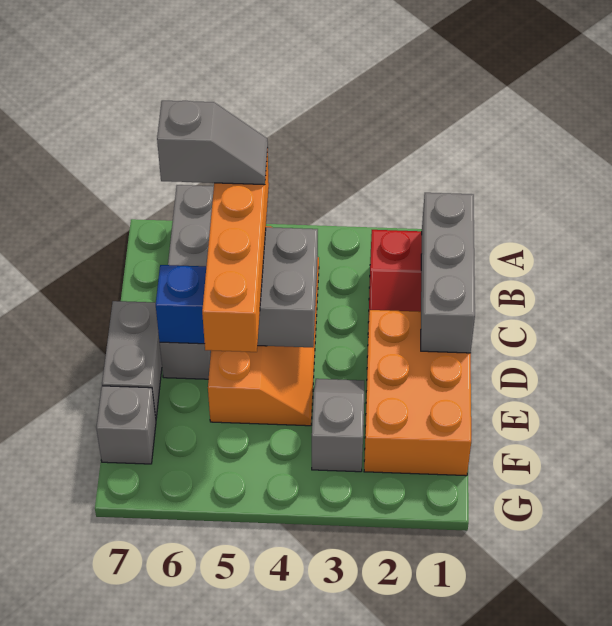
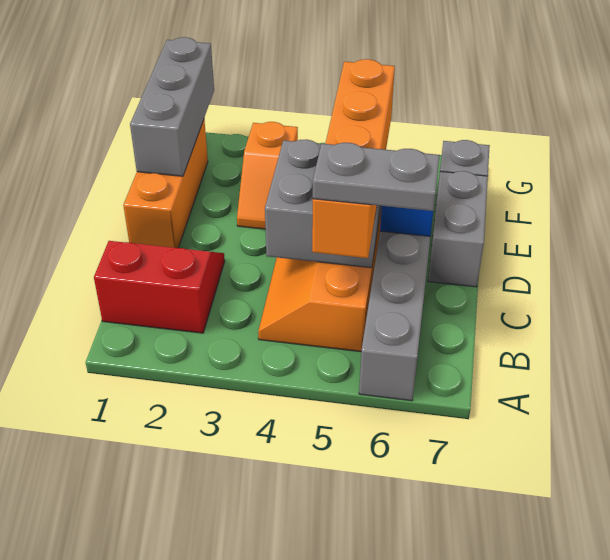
grey 1x3 brick [421,193,475,353] -> grey 1x3 brick moved to [130,37,214,176]
grey 1x2 slope [157,101,268,185] -> grey 1x2 plate [313,143,440,211]
orange 2x3 brick [364,310,471,476] -> orange 1x3 brick [123,120,208,248]
grey 1x2 slope [312,379,364,472] -> orange 1x2 slope [237,122,298,229]

